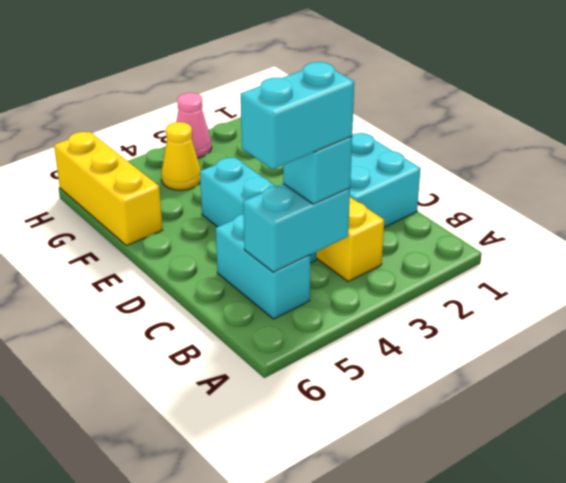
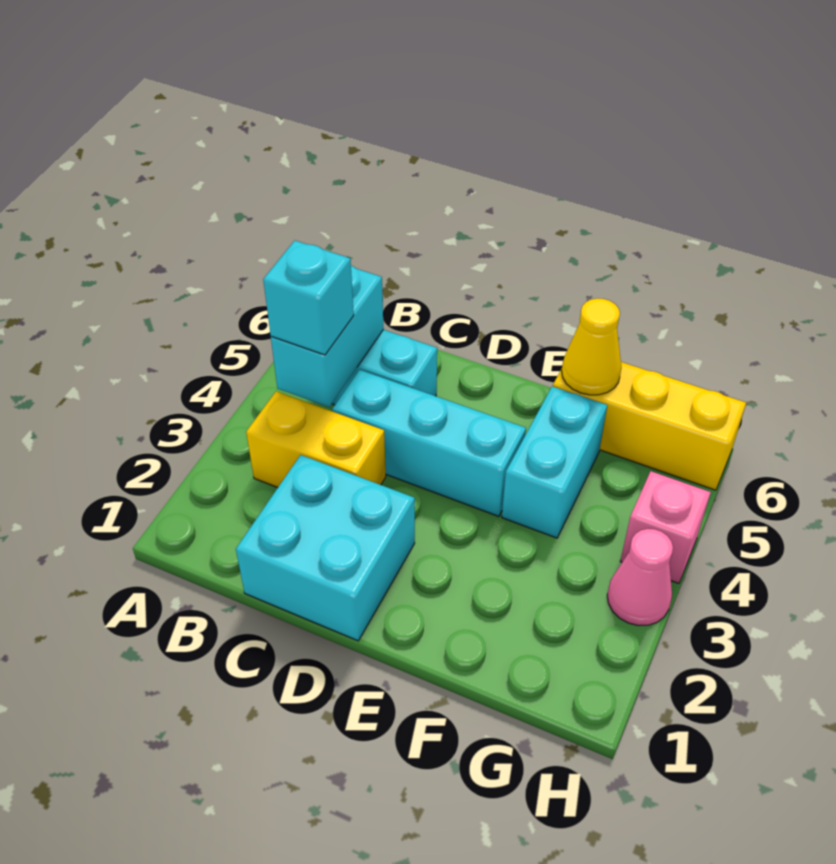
cyan 1x2 brick [241,62,354,169] -> cyan 1x2 brick moved to [502,386,607,538]
yellow 1x1 cone [161,122,201,190] -> yellow 1x1 cone moved to [562,298,622,395]
none -> pink 1x1 brick [620,471,711,583]

